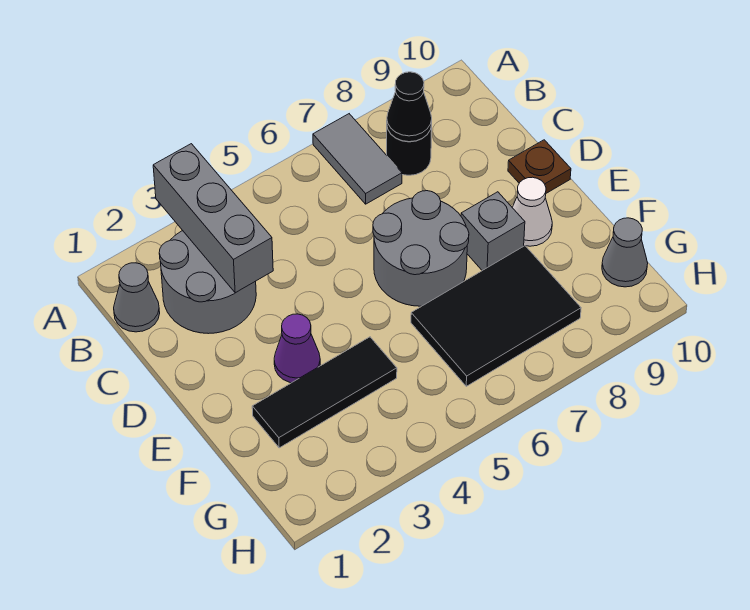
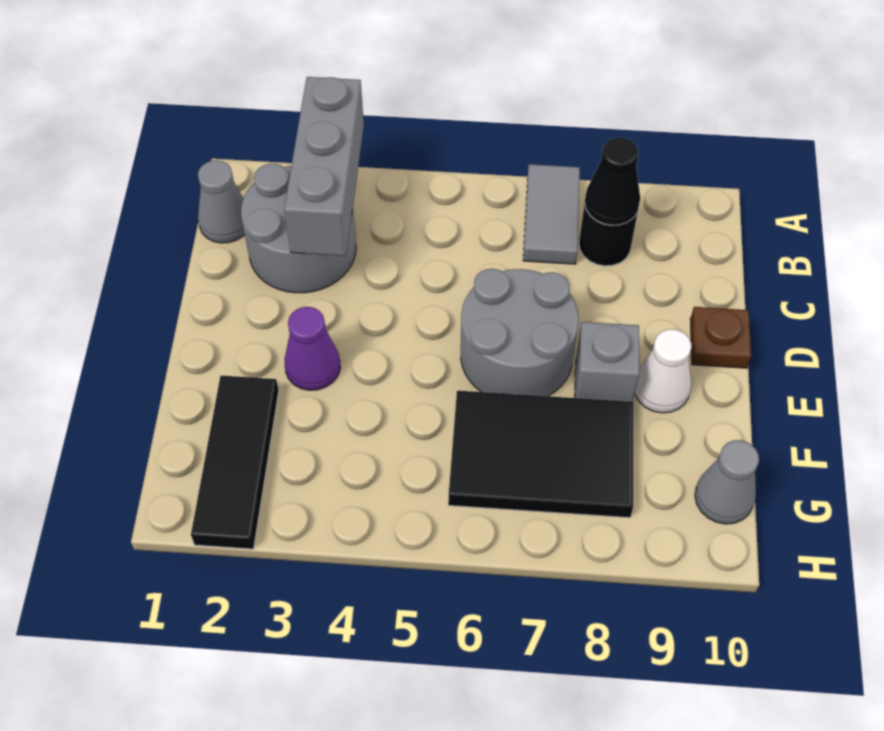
black 1x3 tile [252,337,397,448] -> black 1x3 tile turned to [191,376,279,549]

